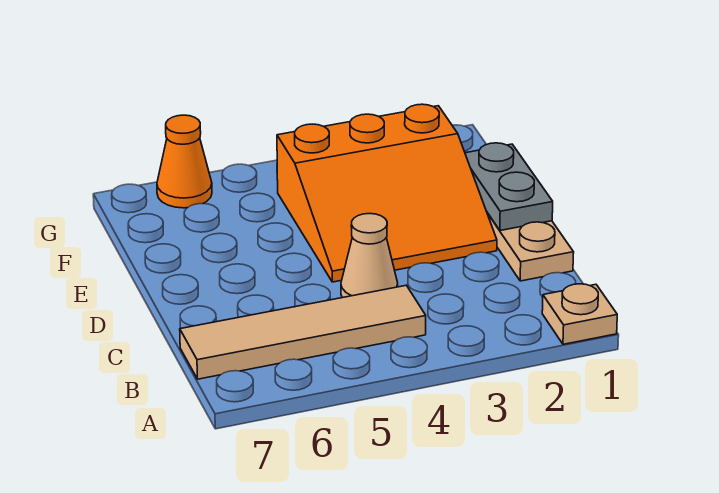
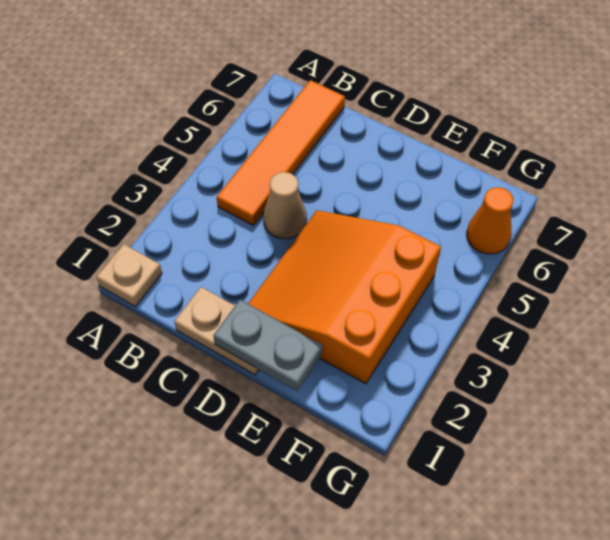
tan 1x4 tile [180,285,426,379] -> orange 1x4 tile [216,80,345,225]

